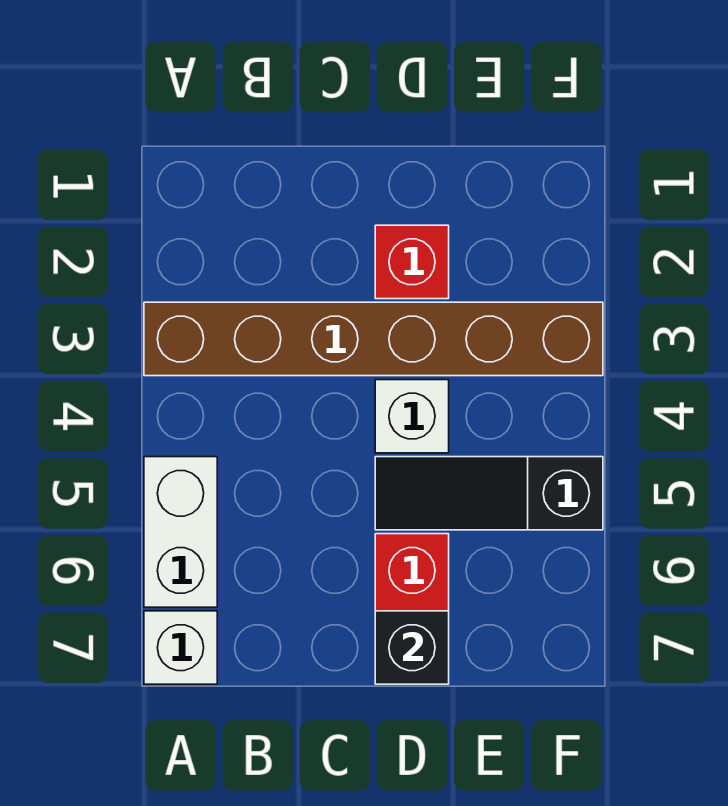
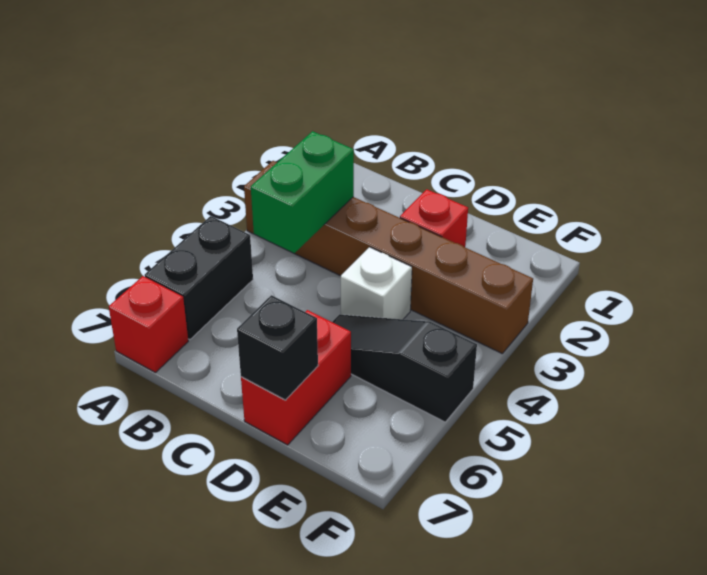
white 1x2 brick [144,457,217,607] -> black 1x2 brick [145,216,253,340]
white 1x1 brick [144,611,217,684] -> red 1x1 brick [109,276,188,373]
none -> green 1x2 brick [251,131,354,253]

